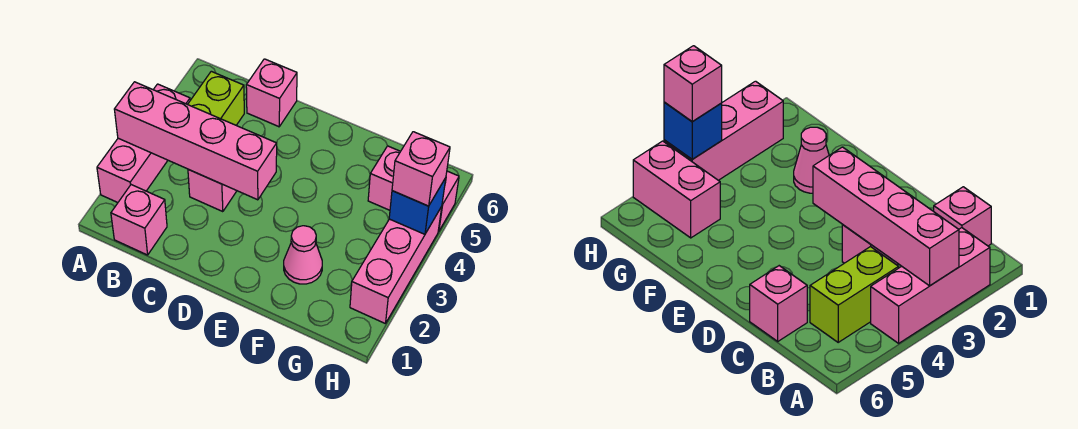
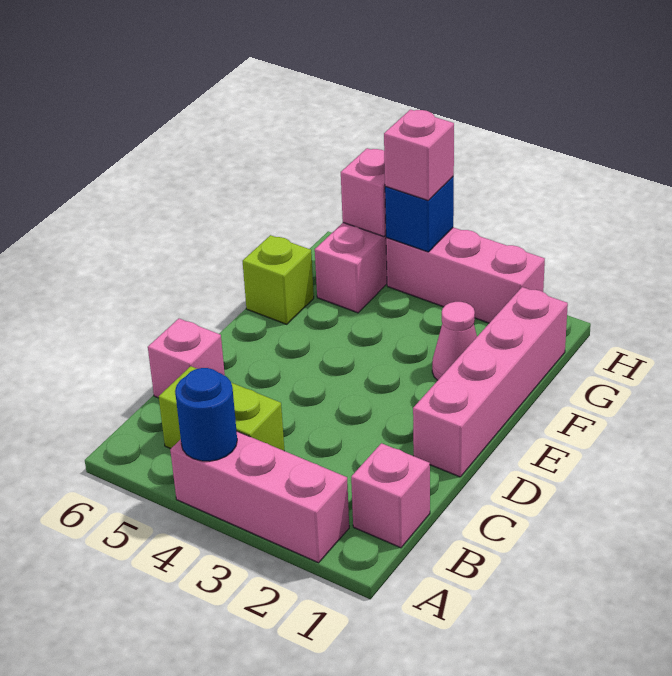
pink 1x4 brick [114,82,277,200] -> pink 1x4 brick moved to [413,287,568,477]
none -> blue 1x1 round brick [175,368,237,461]
pink 1x1 brick [188,169,237,212] -> pink 1x1 brick moved to [341,148,386,237]
none -> lime 1x1 brick [243,235,314,324]

